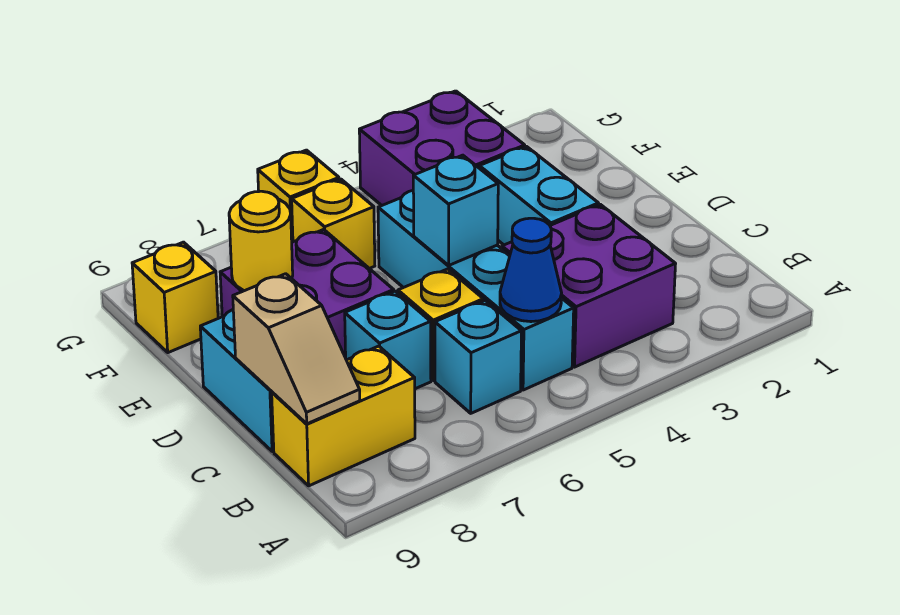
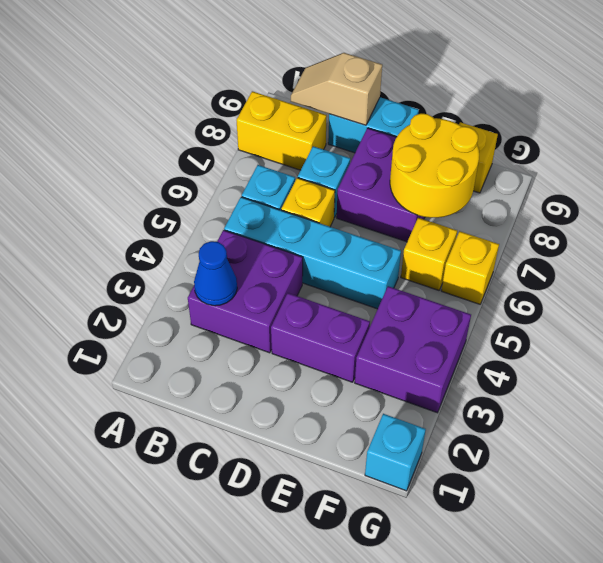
blue 1x1 cone [500,218,562,322] -> blue 1x1 cone moved to [194,241,237,306]
yellow 1x2 brick [272,346,415,486] -> yellow 1x2 brick turned to [236,91,327,170]
cyan 1x2 brick [479,147,599,245] -> purple 1x2 brick [271,293,370,382]
cyan 1x1 brick [413,155,498,265] -> cyan 1x1 brick moved to [365,414,426,491]
yellow 1x1 round brick [229,191,293,291] -> yellow 2x2 round brick [390,114,479,218]

